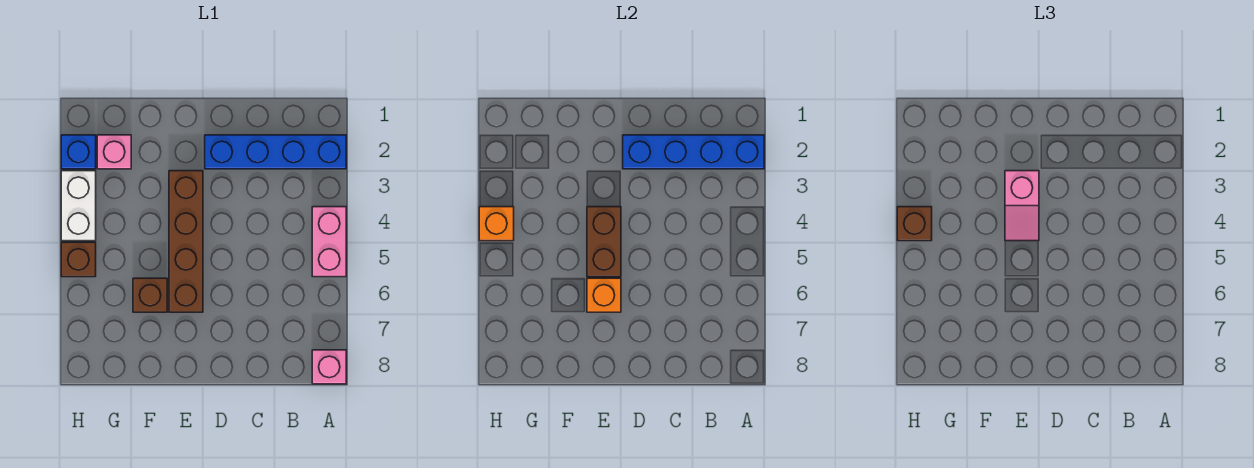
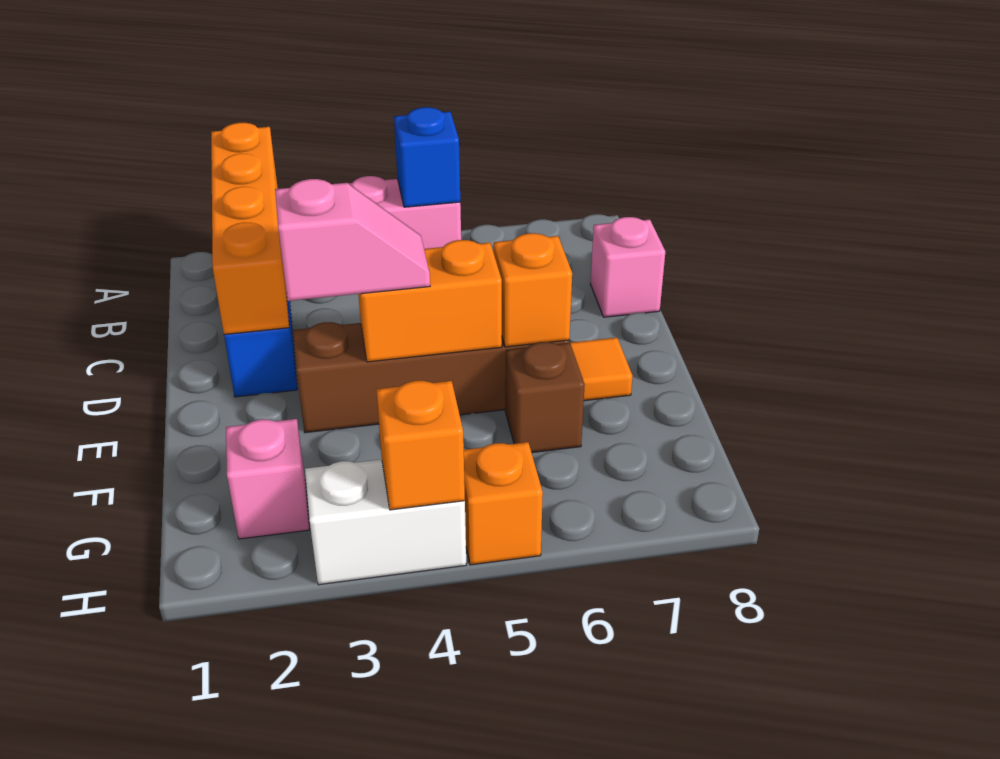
blue 1x4 brick [623,135,764,169] -> orange 1x4 brick [211,123,289,334]
pink 1x1 brick [312,350,346,384] -> pink 1x1 brick moved to [590,217,665,317]
brown 1x2 brick [587,207,621,277] -> orange 1x2 brick [358,240,502,362]
none -> orange 1x1 tile [570,338,632,401]
blue 1x1 brick [61,135,96,169] -> blue 1x1 brick moved to [394,107,460,207]
brown 1x1 brick [897,207,932,241] -> none
brown 1x1 brick [61,242,96,277] -> orange 1x1 brick [464,442,543,565]

